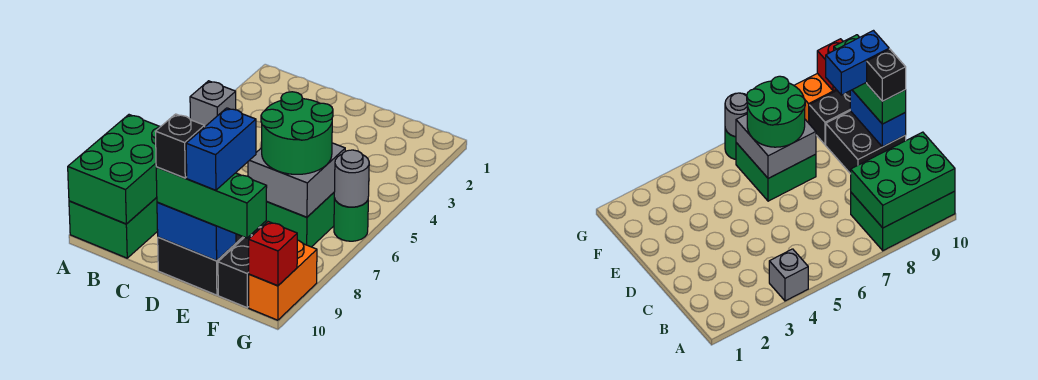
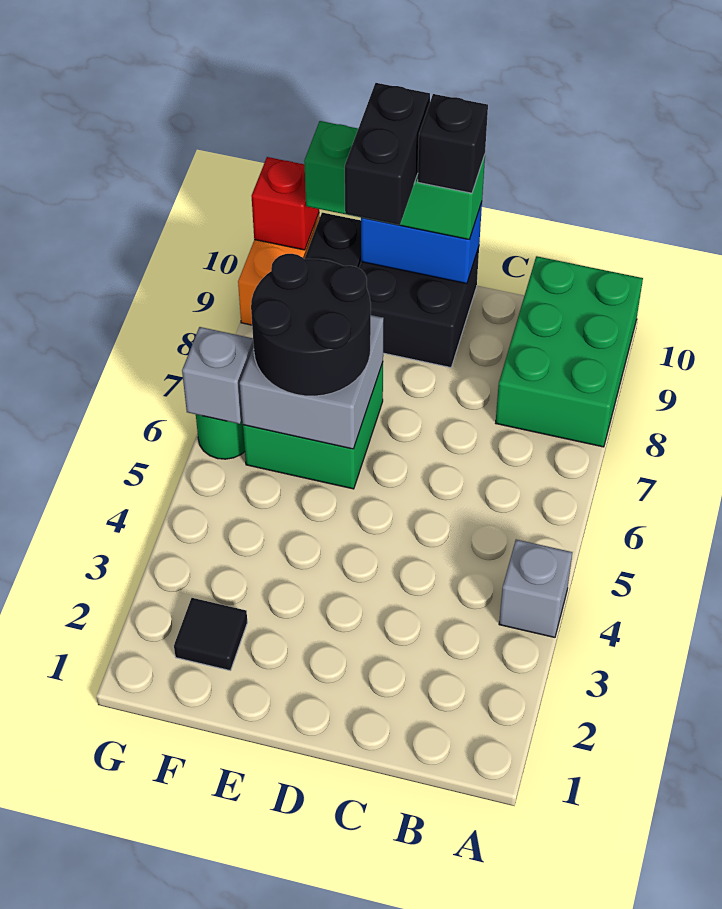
green 2x3 brick [68,115,160,224] -> none
green 2x2 round brick [261,92,333,174] -> black 2x2 round brick [251,254,371,396]
blue 1x2 brick [186,108,256,190] -> black 1x2 brick [345,83,430,225]
none -> black 1x1 tile [174,598,247,671]
grey 1x1 round brick [334,150,369,207] -> grey 1x1 brick [182,327,254,424]

